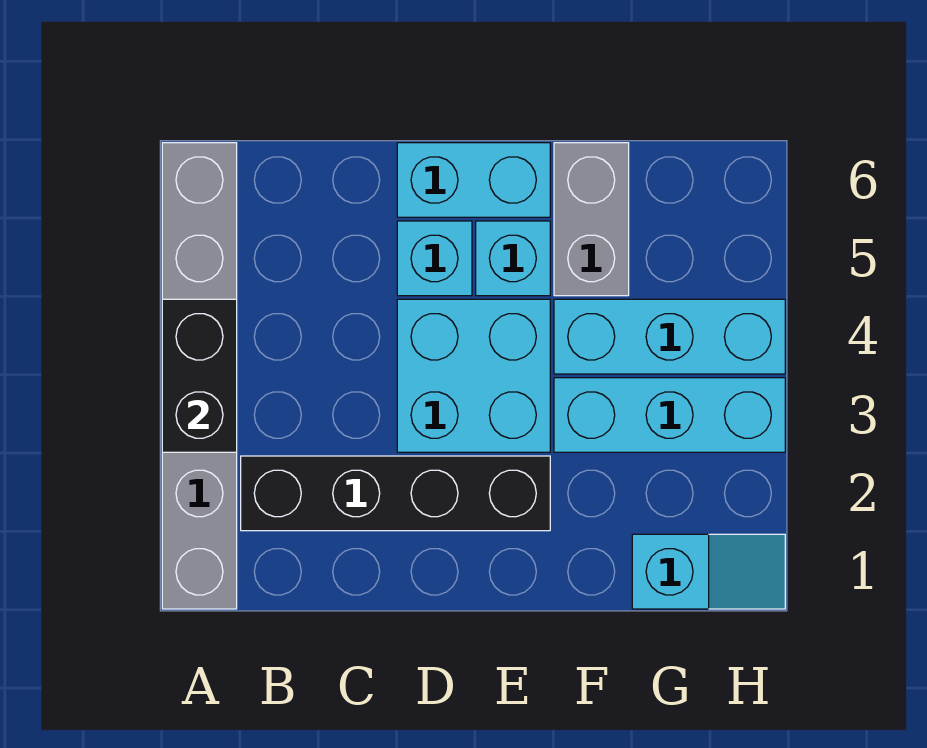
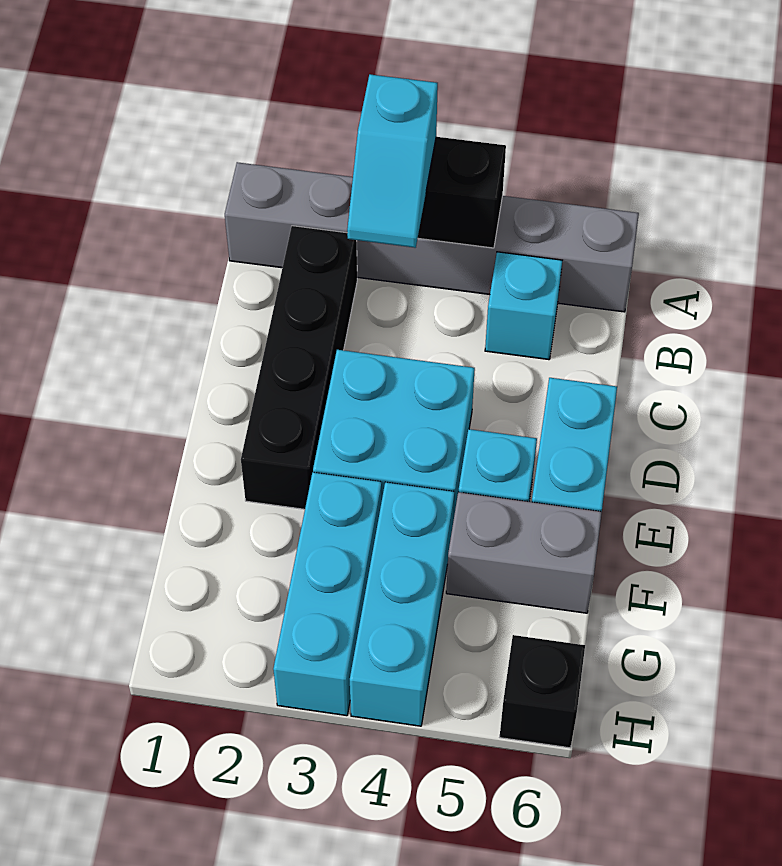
cyan 1x1 brick [397,221,472,296] -> cyan 1x1 brick moved to [485,252,562,360]
cyan 1x2 slope [632,534,785,609] -> cyan 1x2 slope moved to [347,74,438,248]
none -> black 1x1 brick [500,635,585,748]

